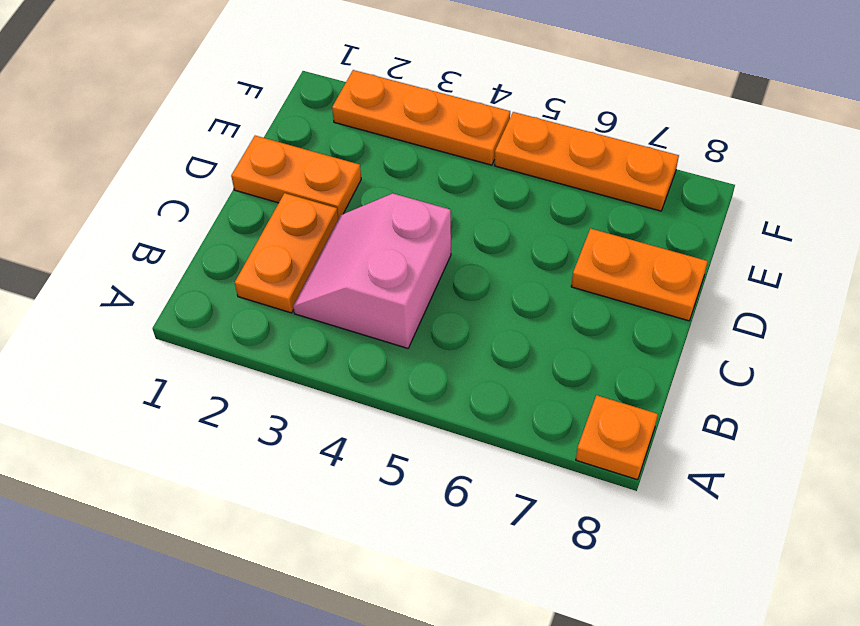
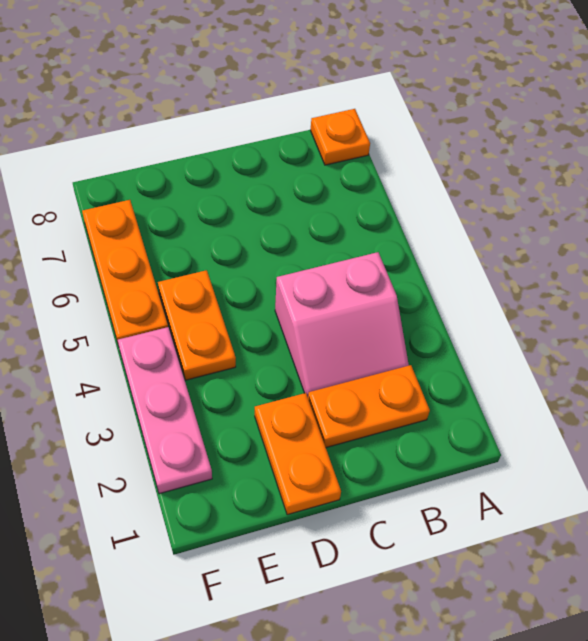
orange 1x2 plate [571,228,708,321] -> orange 1x2 plate moved to [158,270,236,380]
orange 1x3 plate [332,70,510,165] -> pink 1x3 plate [118,327,212,494]

